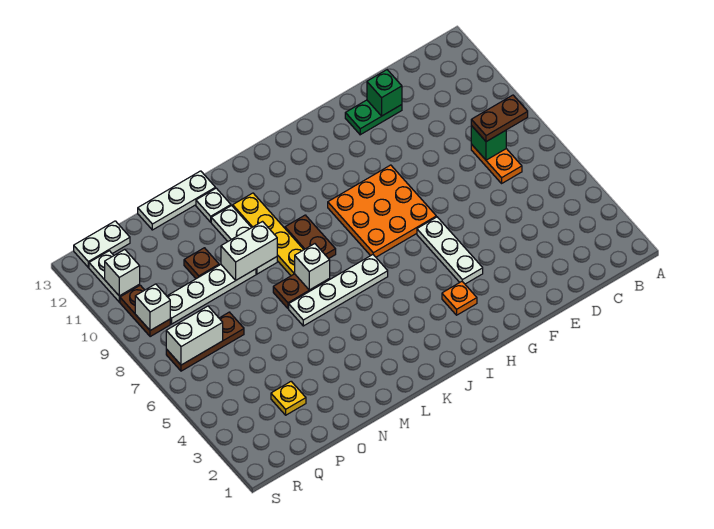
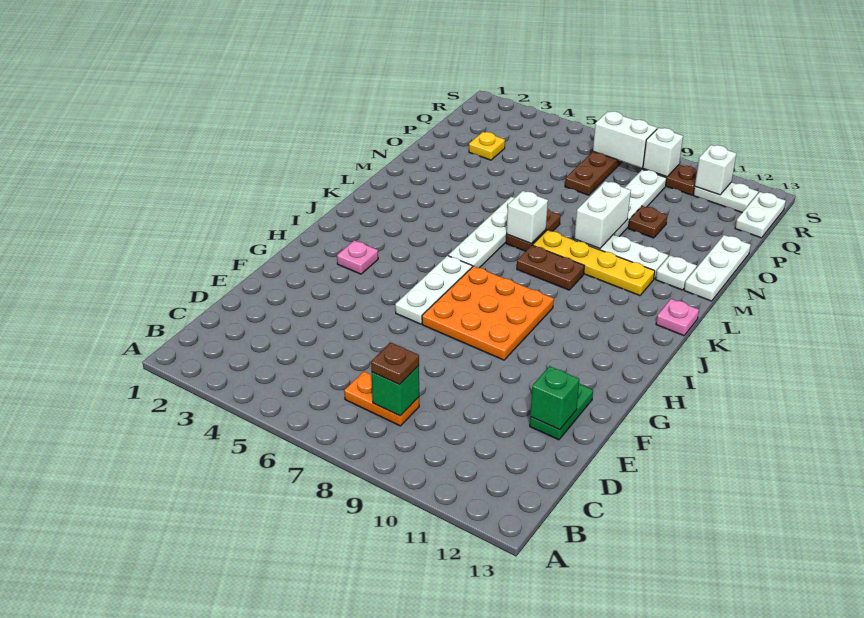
brown 1x2 plate [471,95,528,142] -> brown 1x1 plate [371,343,419,385]
white 1x3 plate [417,217,483,284] -> white 1x3 plate turned to [395,256,472,324]
orange 1x1 plate [442,281,477,315] -> pink 1x1 plate [337,240,378,274]
none -> pink 1x1 plate [656,299,699,336]
white 1x2 brick [166,306,223,365] -> white 1x2 brick turned to [593,111,657,168]

